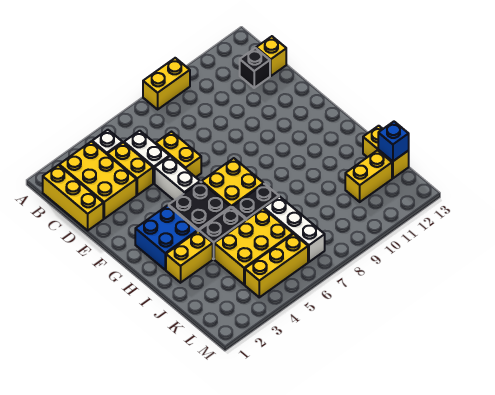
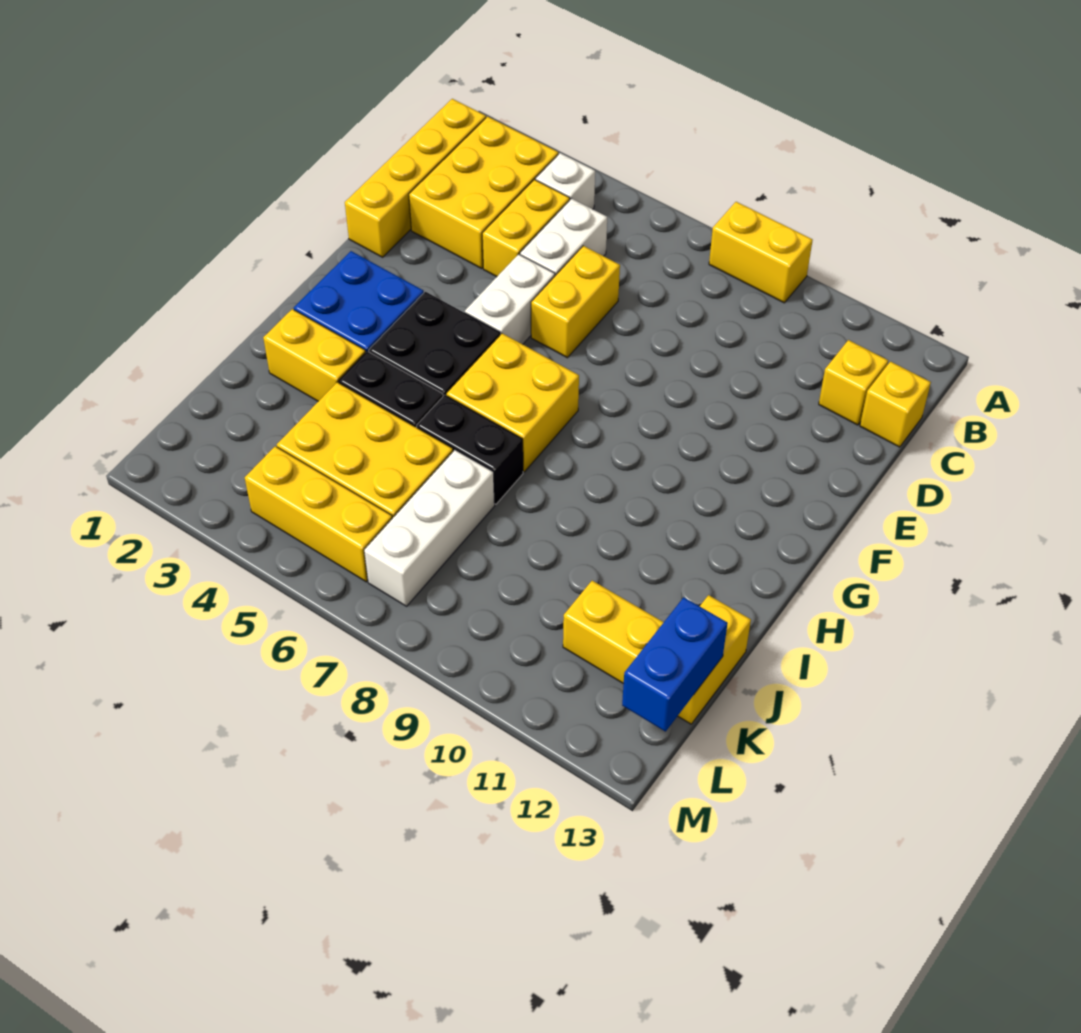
yellow 1x3 brick [43,165,103,230] -> yellow 1x4 brick [345,99,486,257]
black 1x1 brick [240,48,270,88] -> yellow 1x1 brick [819,340,888,425]
blue 1x1 brick [378,122,409,161] -> blue 1x2 brick [622,597,728,732]

